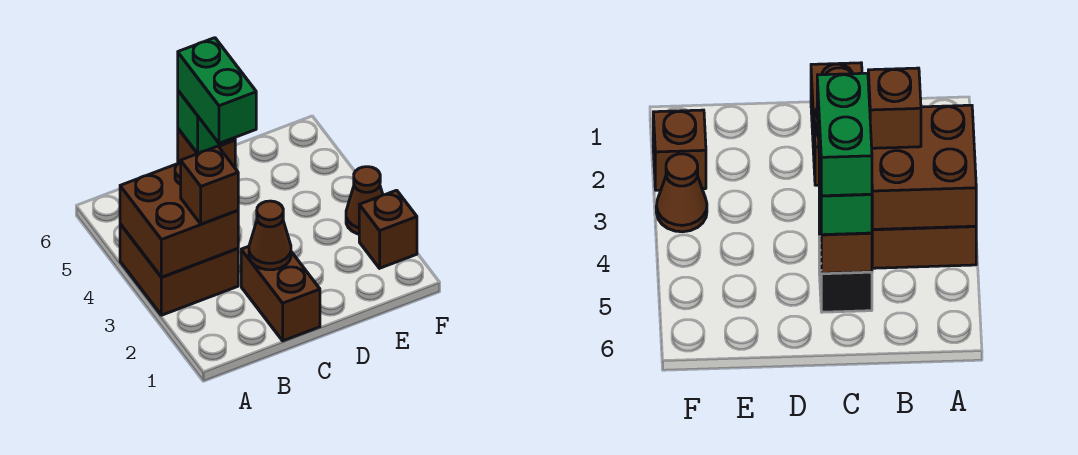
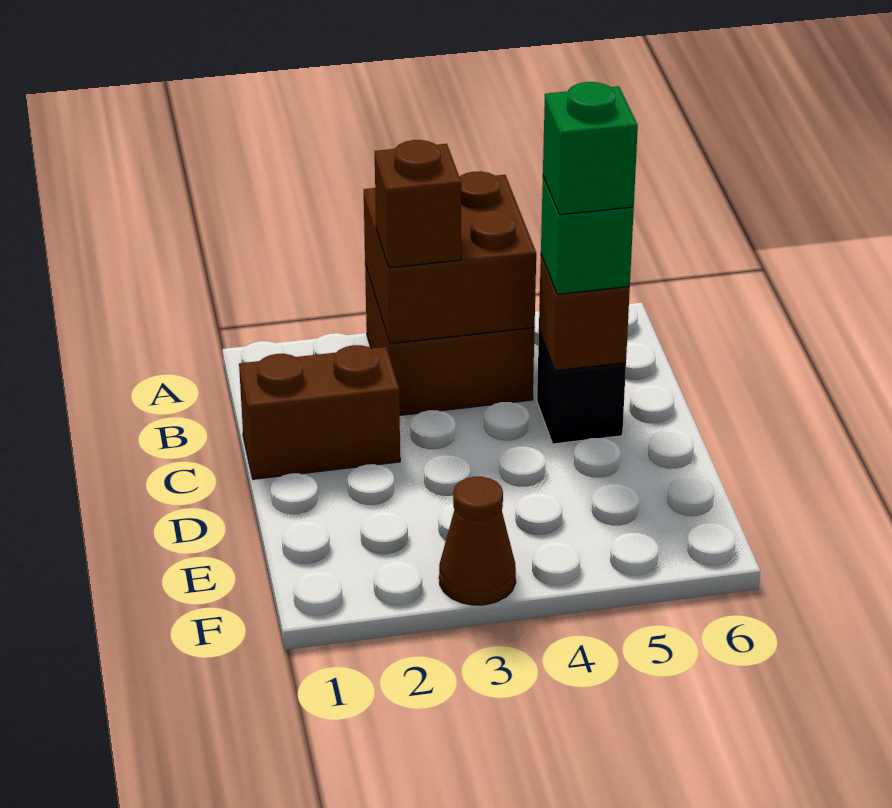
brown 1x1 cone [249,201,291,270] -> none
green 1x2 brick [178,38,256,143] -> green 1x1 brick [543,82,638,215]
brown 1x1 brick [359,190,417,268] -> none

